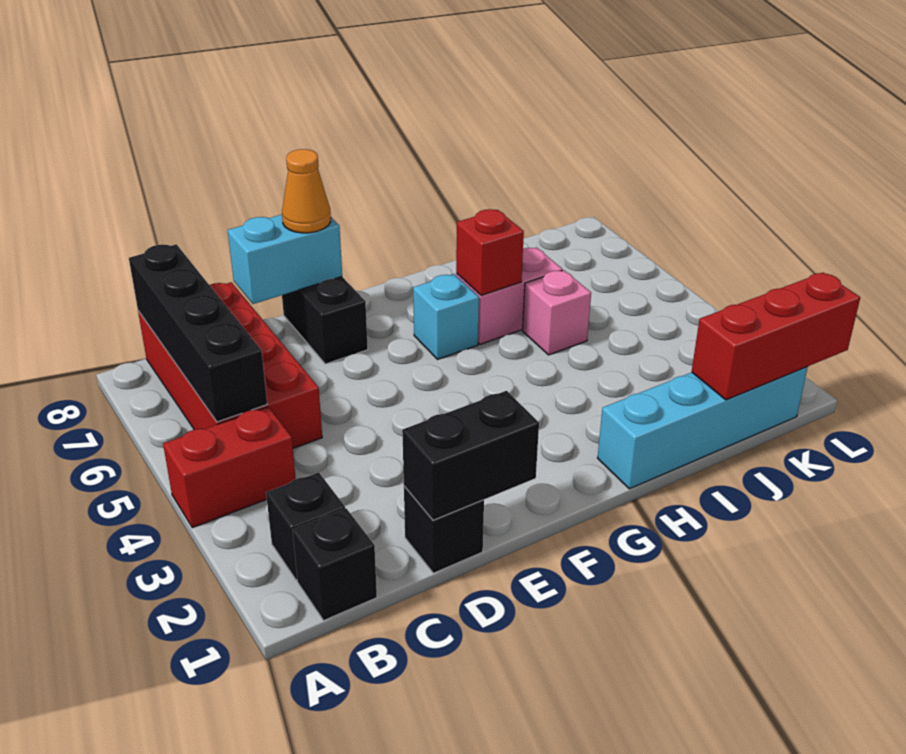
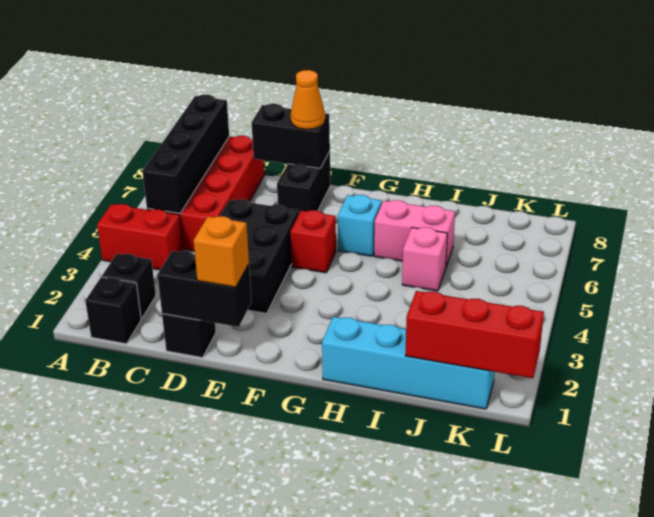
none -> black 2x3 brick [220,199,299,314]
cyan 1x2 brick [228,215,342,304] -> black 1x2 brick [252,104,330,168]
none -> orange 1x1 brick [194,216,249,287]
red 1x1 brick [456,209,524,295] -> red 1x1 brick moved to [290,210,336,273]

